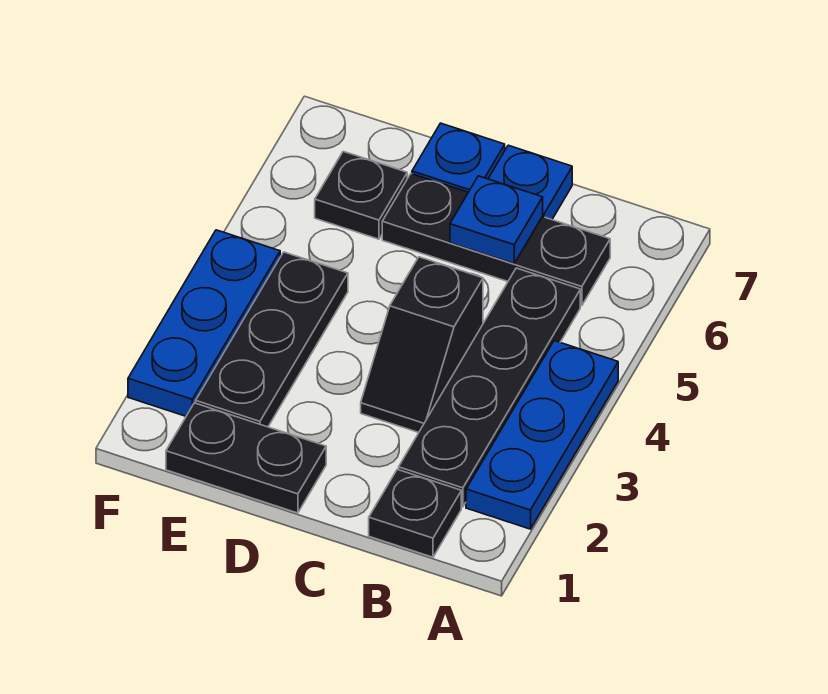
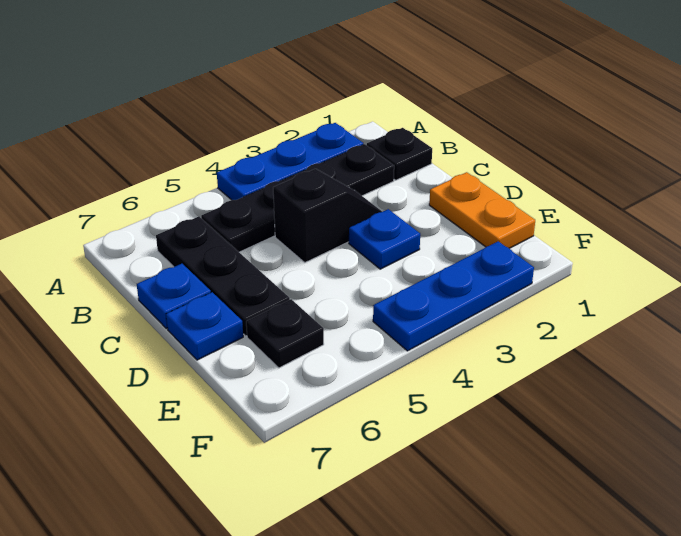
blue 1x1 plate [450,176,543,264] -> blue 1x1 plate moved to [349,209,420,269]
black 1x2 plate [166,403,326,513] -> orange 1x2 plate [429,172,535,248]
black 1x3 plate [196,252,348,427] -> none

